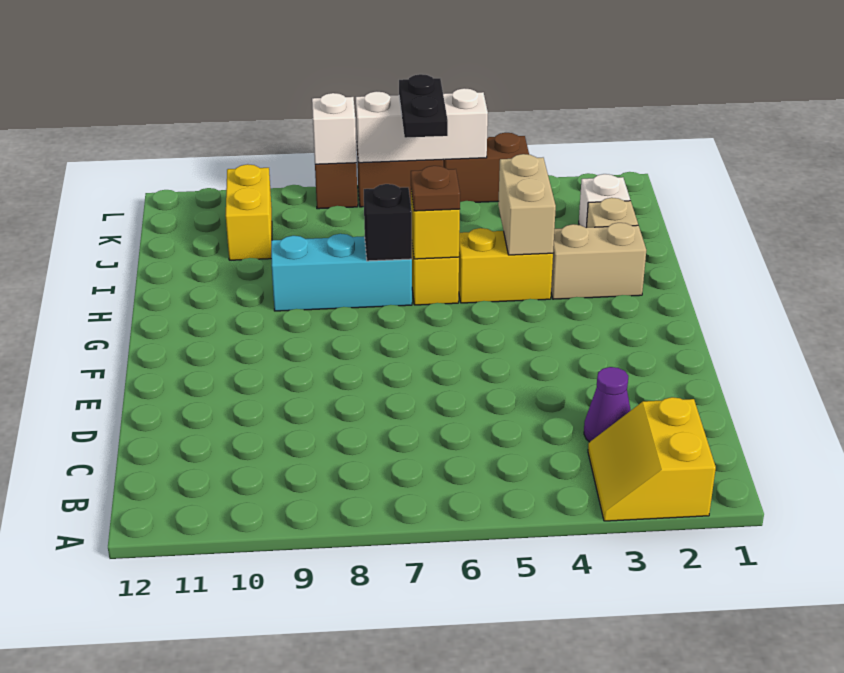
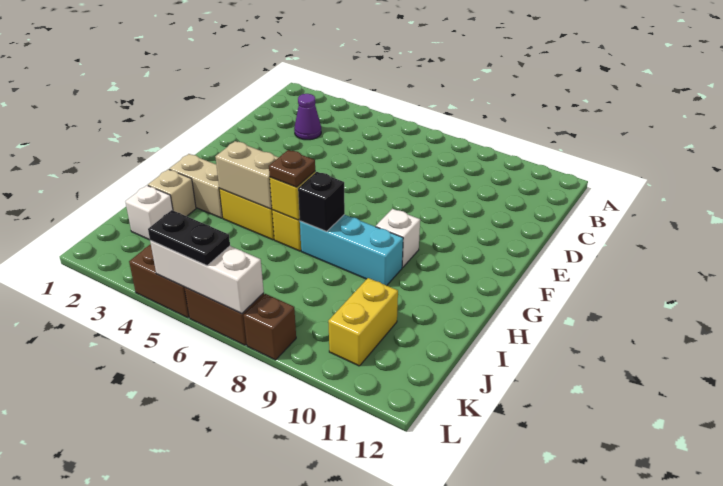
yellow 2x2 slope [588,397,716,521] -> none
tan 1x2 brick [498,154,556,255] -> tan 1x2 brick turned to [215,141,279,209]
black 1x2 plate [399,74,448,138] -> black 1x2 plate turned to [148,210,230,266]
white 1x1 brick [312,93,356,164] -> white 1x1 brick moved to [376,209,420,267]

